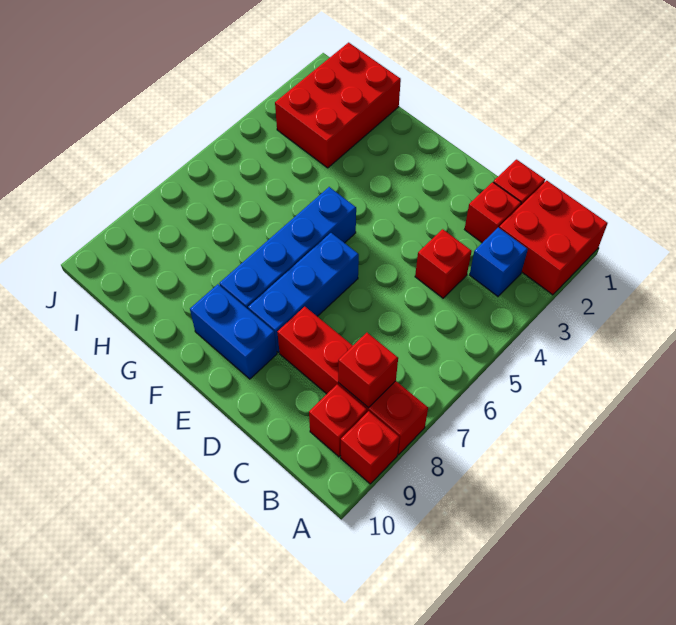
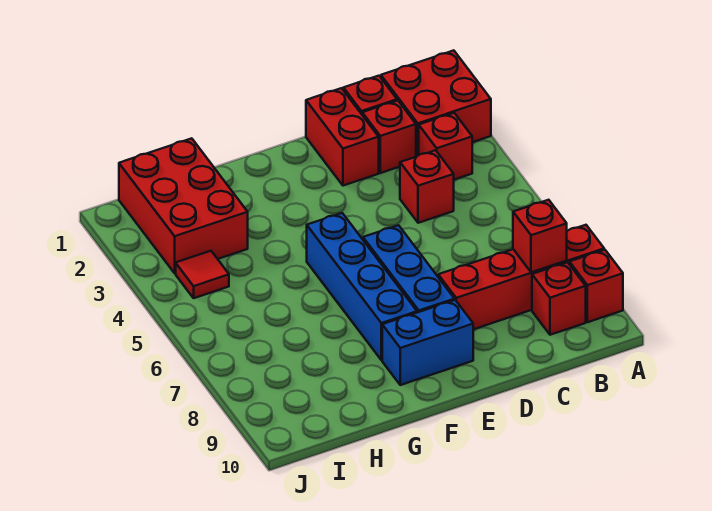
blue 1x1 brick [470,228,528,296] -> red 1x1 brick [419,113,472,180]
none -> red 1x2 brick [306,88,379,186]
none -> red 1x1 tile [176,251,229,298]

